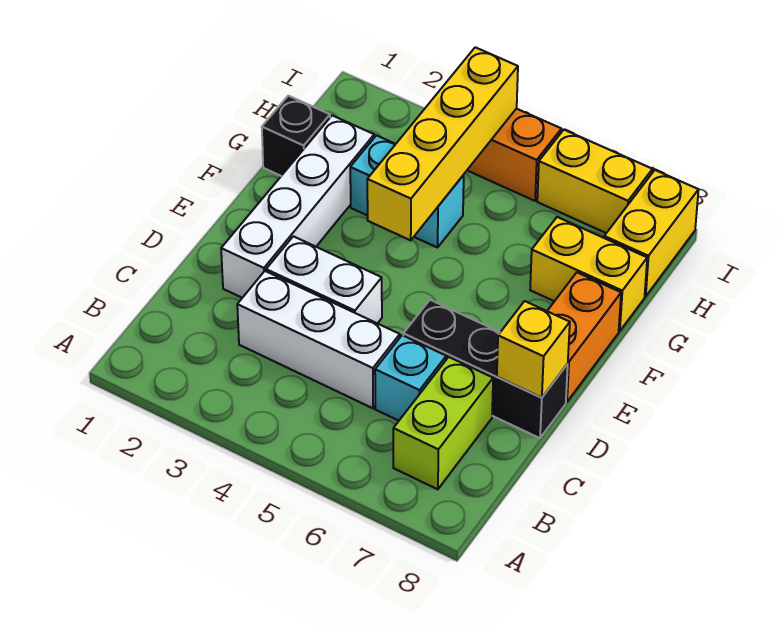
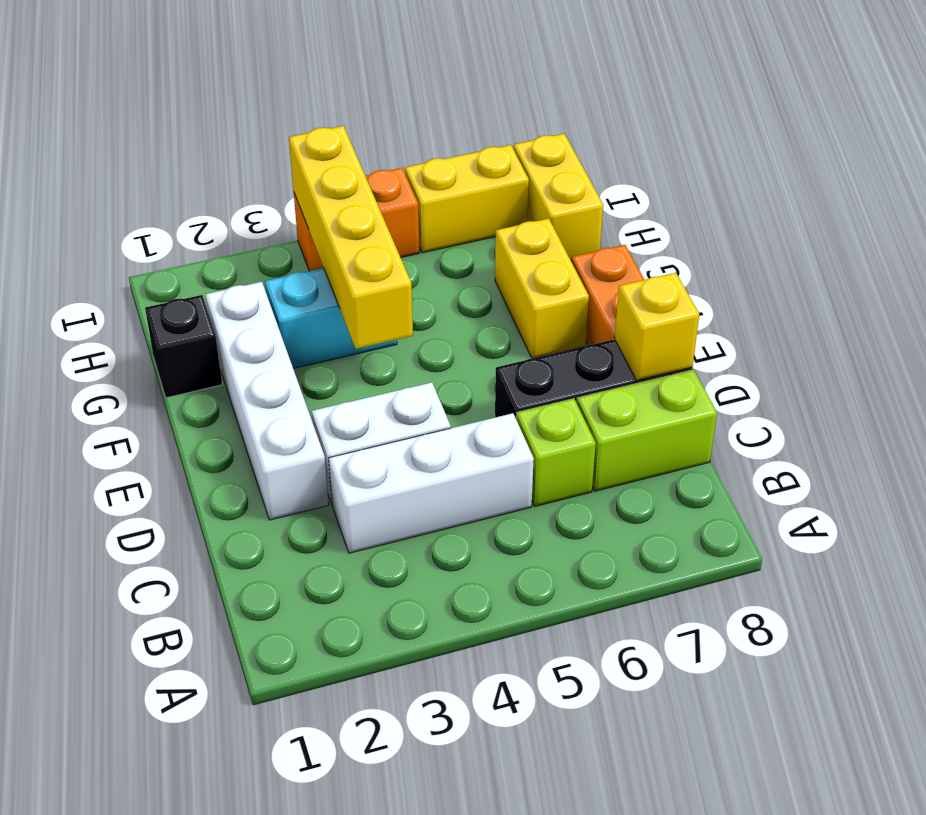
lime 1x2 brick [393,357,493,489] -> lime 1x2 brick turned to [577,370,717,491]
cyan 1x1 brick [375,335,446,421] -> lime 1x1 brick [516,399,596,506]
yellow 1x2 brick [530,217,647,331] -> yellow 1x2 brick turned to [495,219,589,359]

